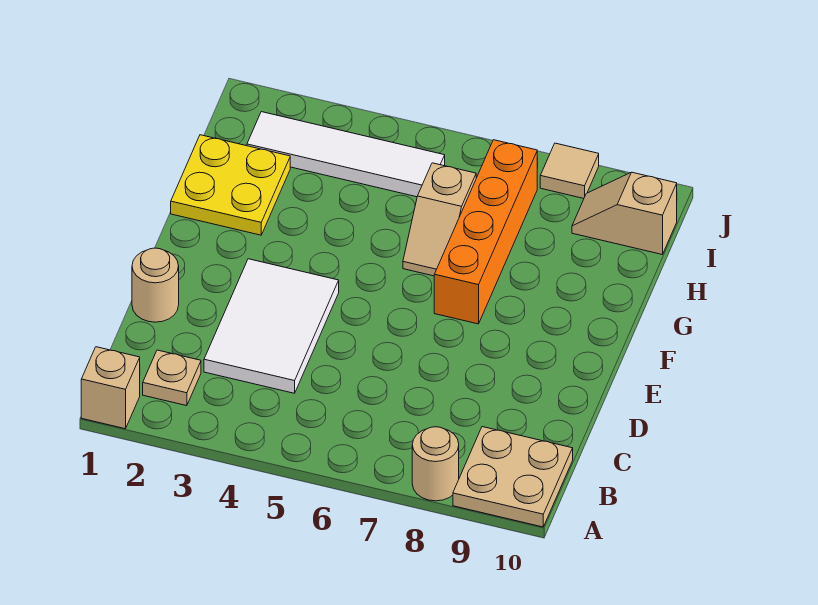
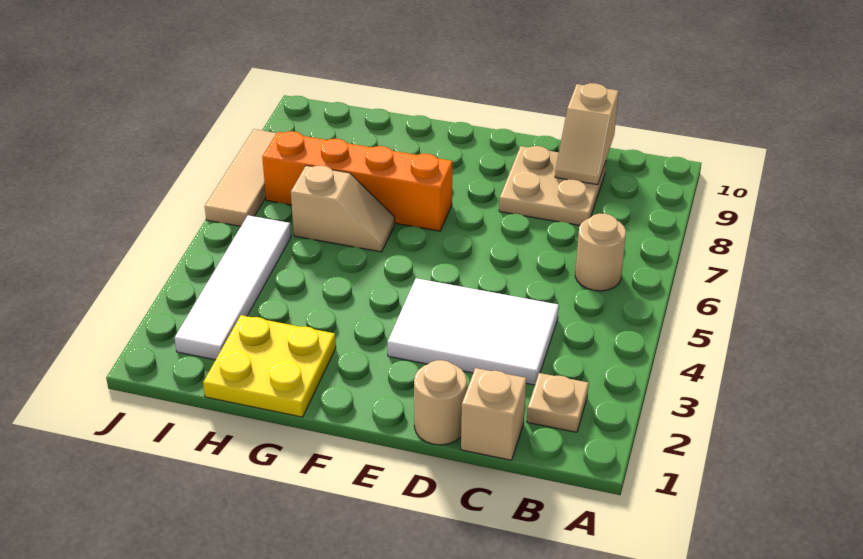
tan 1x1 brick [81,347,140,429] -> tan 1x1 brick moved to [461,368,526,460]
tan 1x1 round brick [412,427,459,501] -> tan 1x1 round brick moved to [575,214,626,291]
tan 2x2 plate [453,427,573,527] -> tan 2x2 plate moved to [499,146,606,225]
tan 1x2 slope [572,172,677,254] -> tan 1x2 slope moved to [555,83,619,185]
tan 1x1 tile [540,143,599,198] -> tan 1x3 tile [205,129,277,226]

